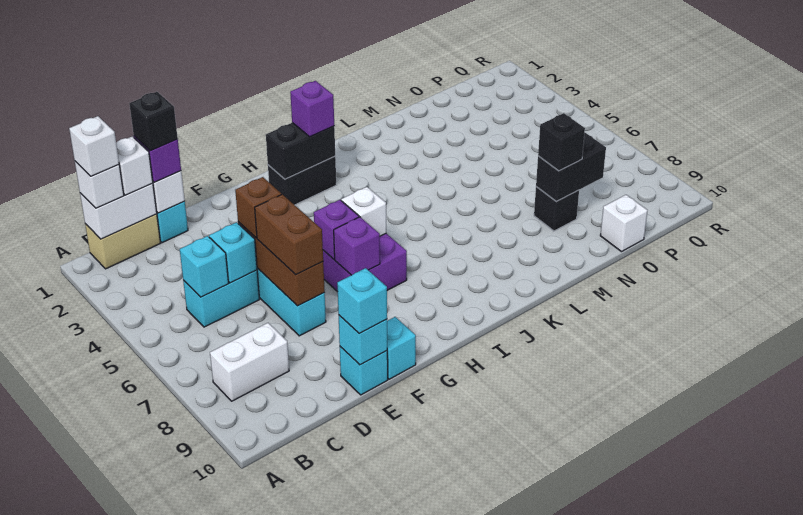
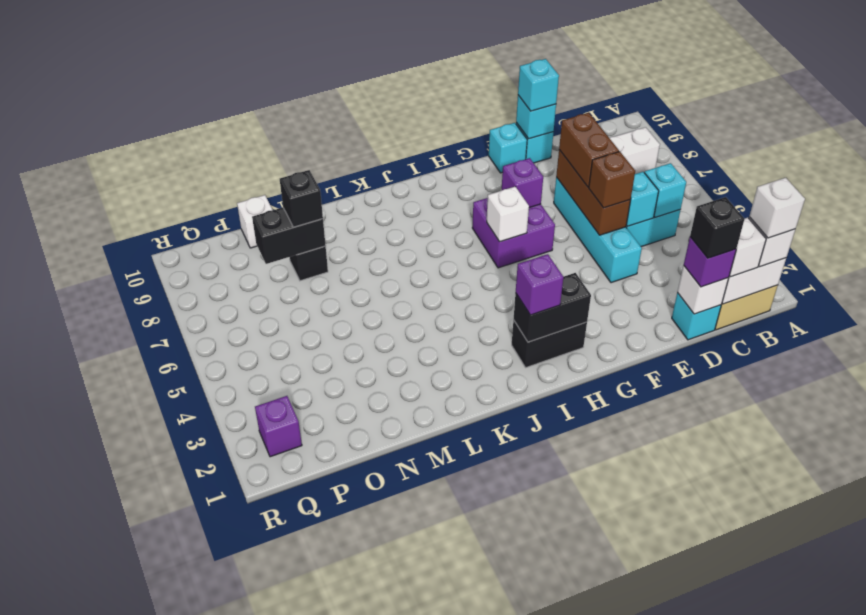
purple 1x1 brick [314,200,359,259] -> purple 1x1 brick moved to [255,396,302,457]

